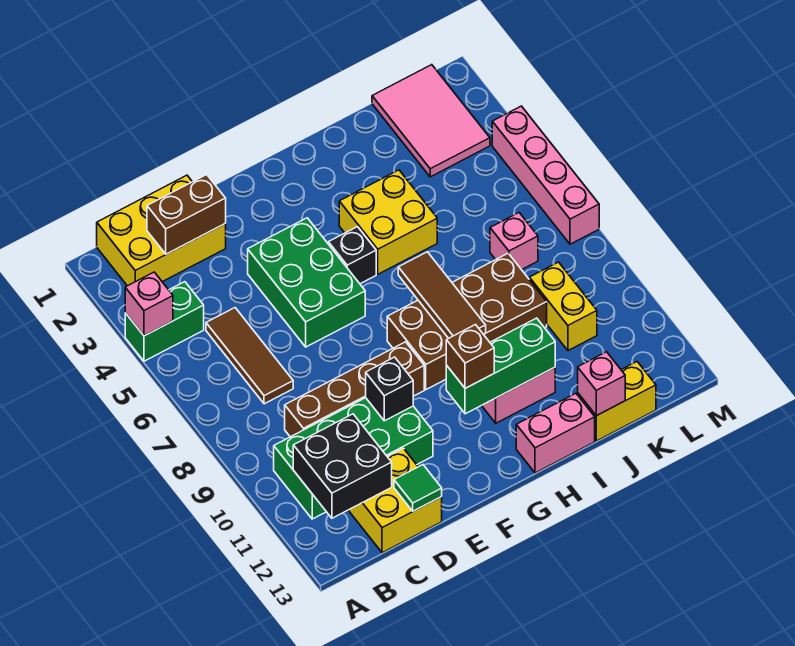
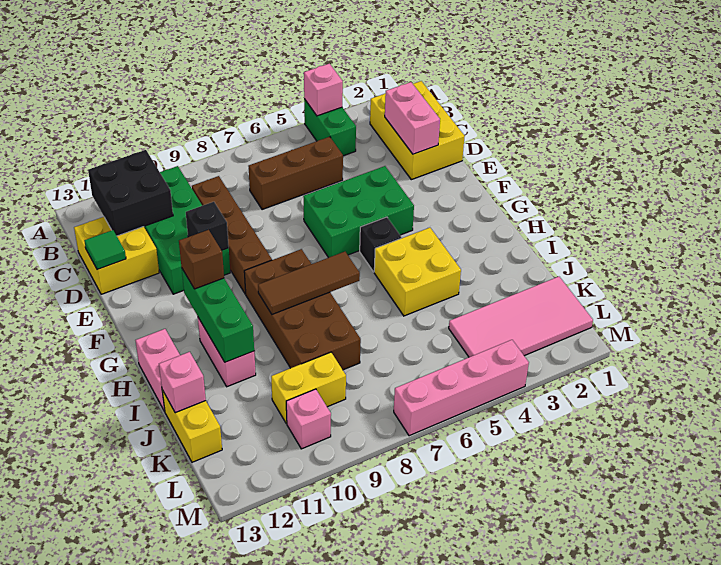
brown 1x2 brick [147,175,226,254] -> pink 1x2 brick [385,82,440,154]
brown 1x3 tile [206,308,293,404] -> brown 1x3 brick [248,137,343,210]
pink 2x3 tile [372,65,490,177] -> pink 2x4 tile [449,277,593,357]
pink 1x1 brick [490,213,538,270] -> pink 1x1 brick moved to [286,389,331,449]

